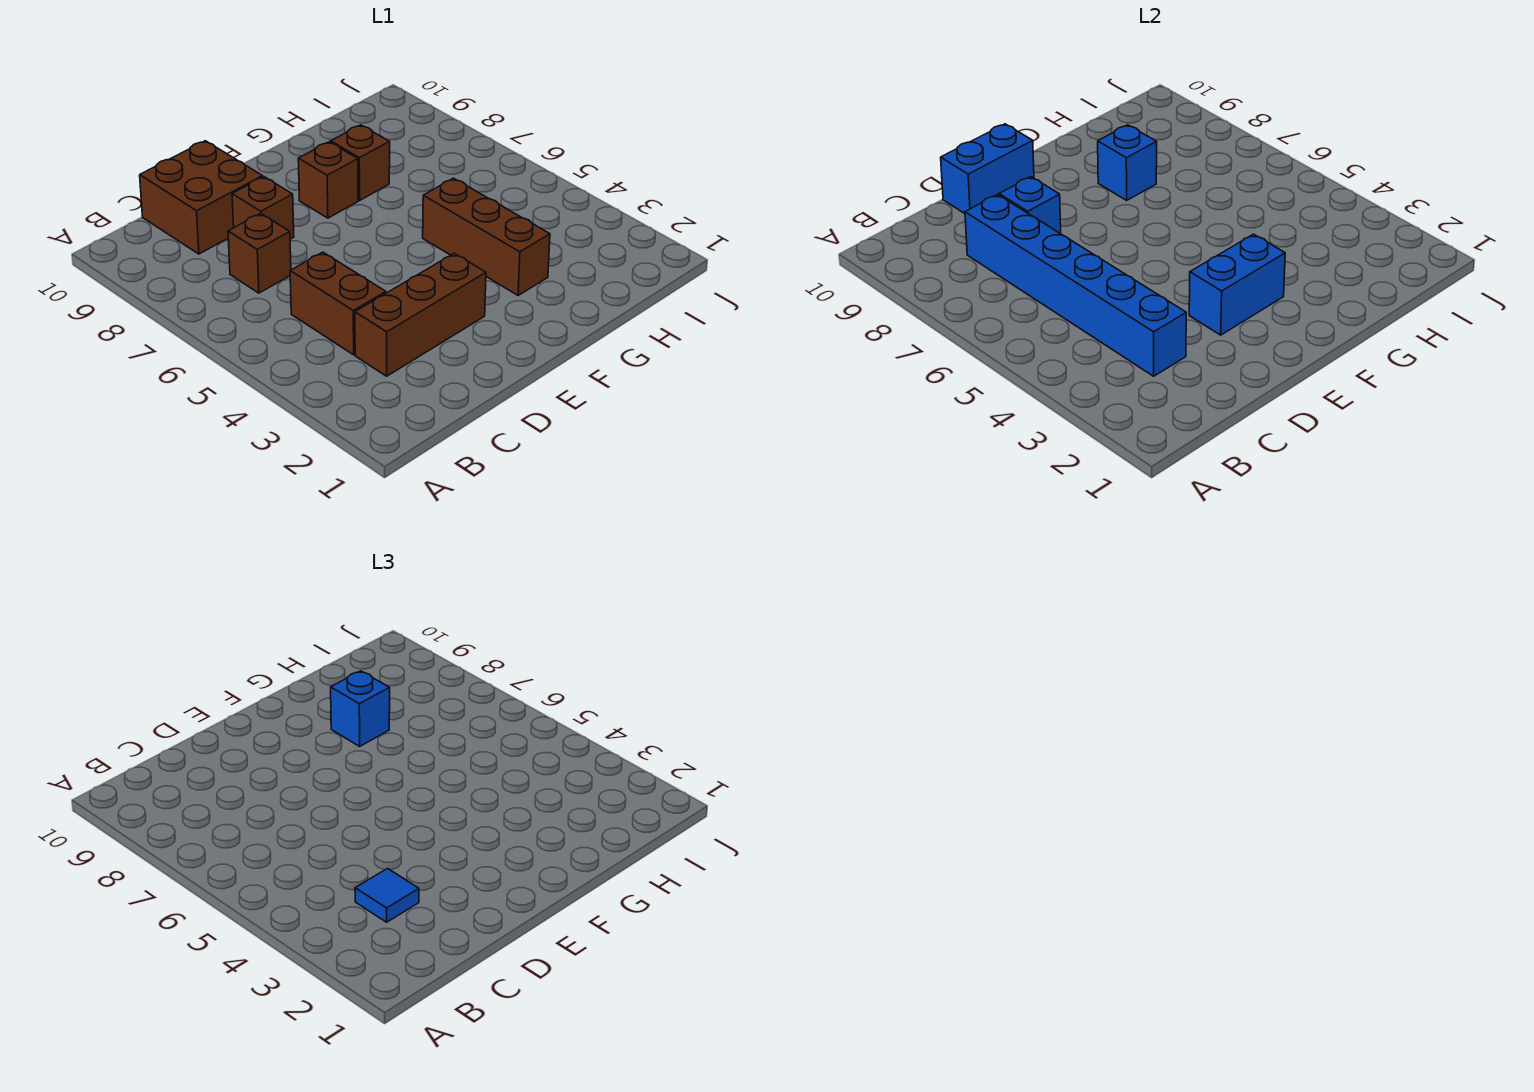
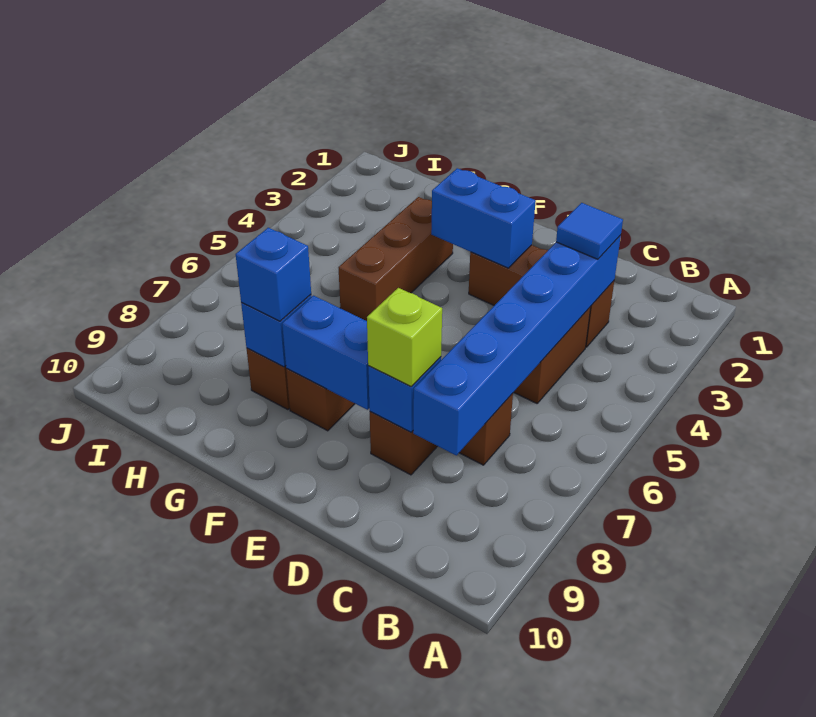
brown 2x2 brick [140,141,263,254] -> none
none -> lime 1x1 brick [367,288,442,387]
blue 1x2 brick [941,124,1034,214] -> blue 1x2 brick moved to [282,296,369,410]

